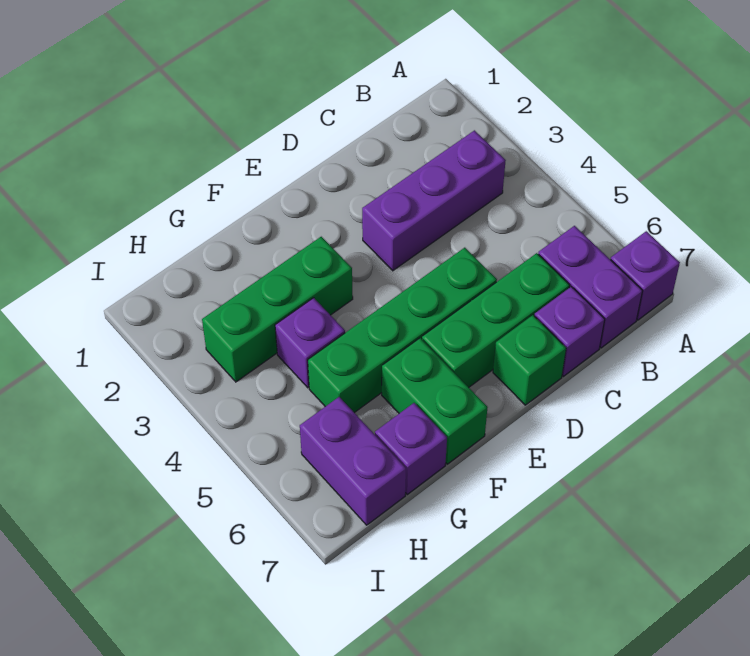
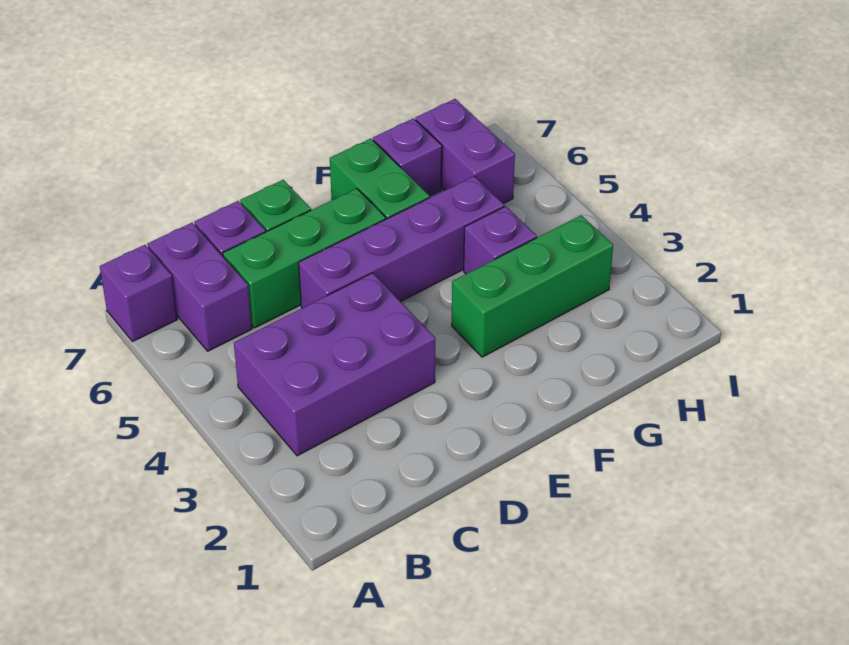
purple 1x3 brick [362,130,506,271] -> purple 2x3 brick [234,273,435,456]
green 1x4 brick [308,248,497,413] -> purple 1x4 brick [299,176,504,308]

